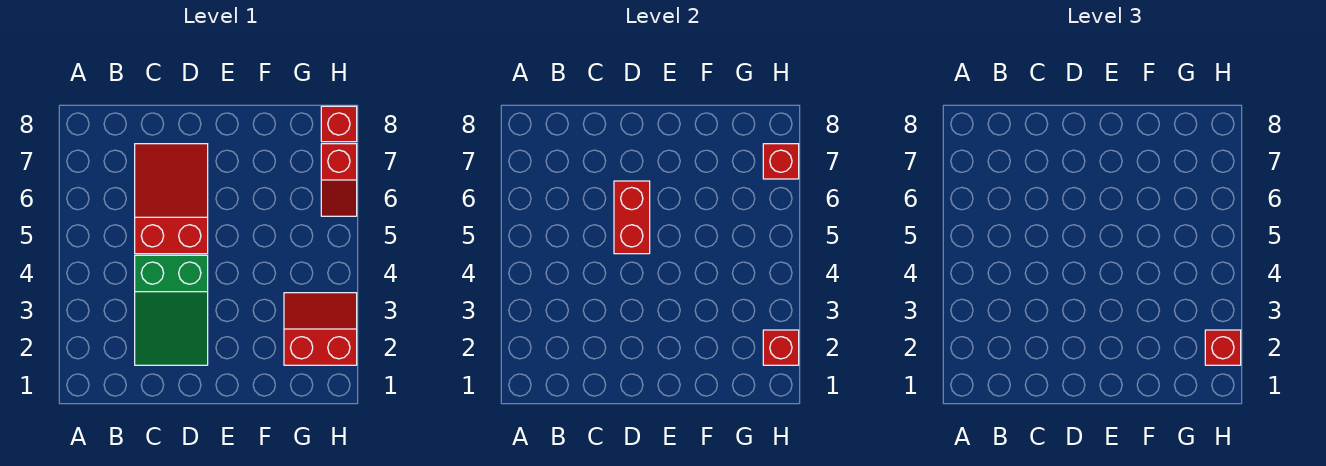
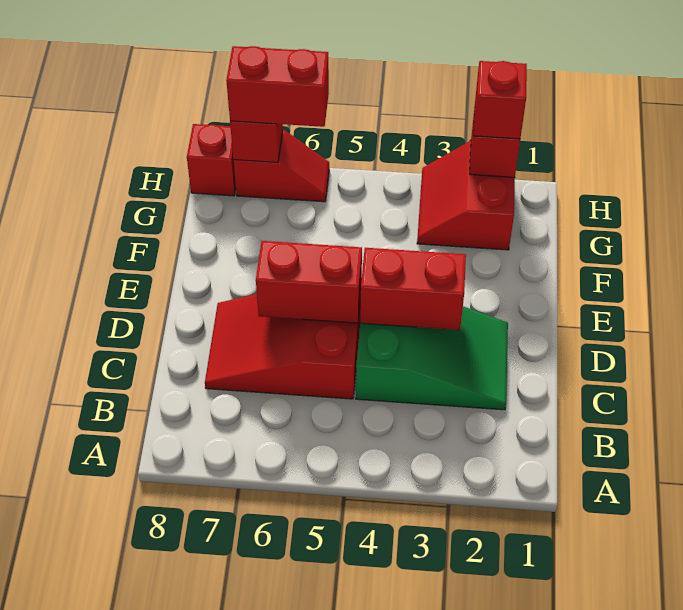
none -> red 1x2 brick [360,248,466,330]
none -> red 1x2 brick [226,46,329,127]

